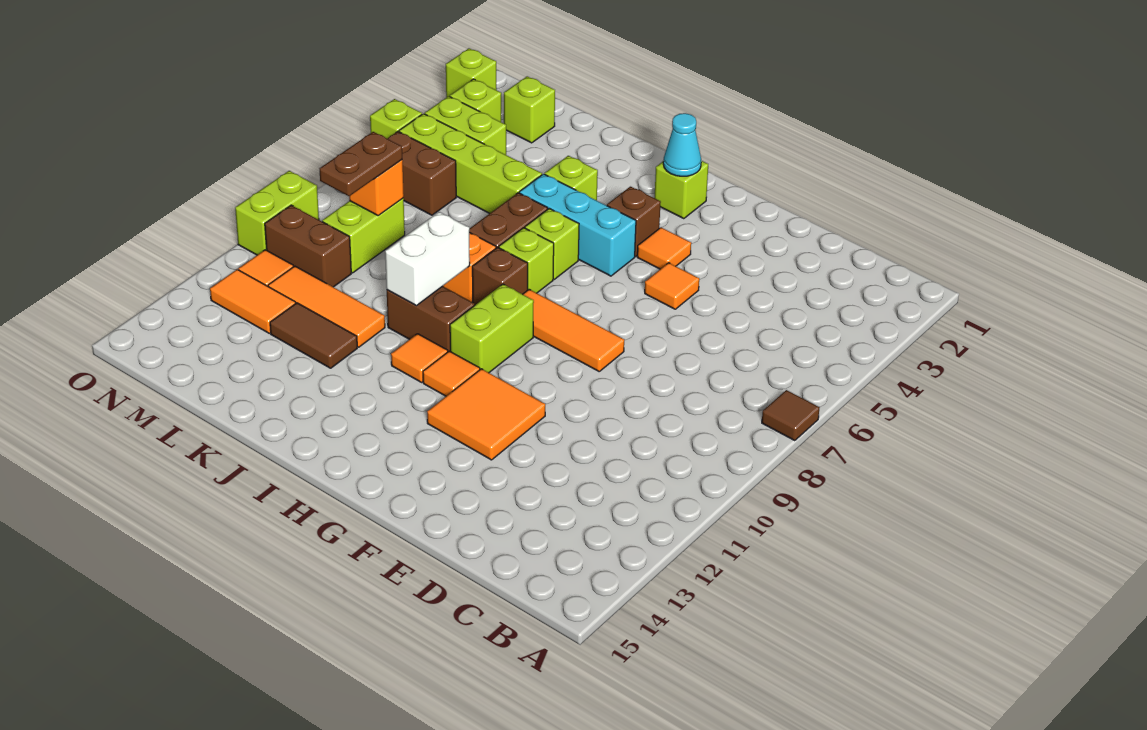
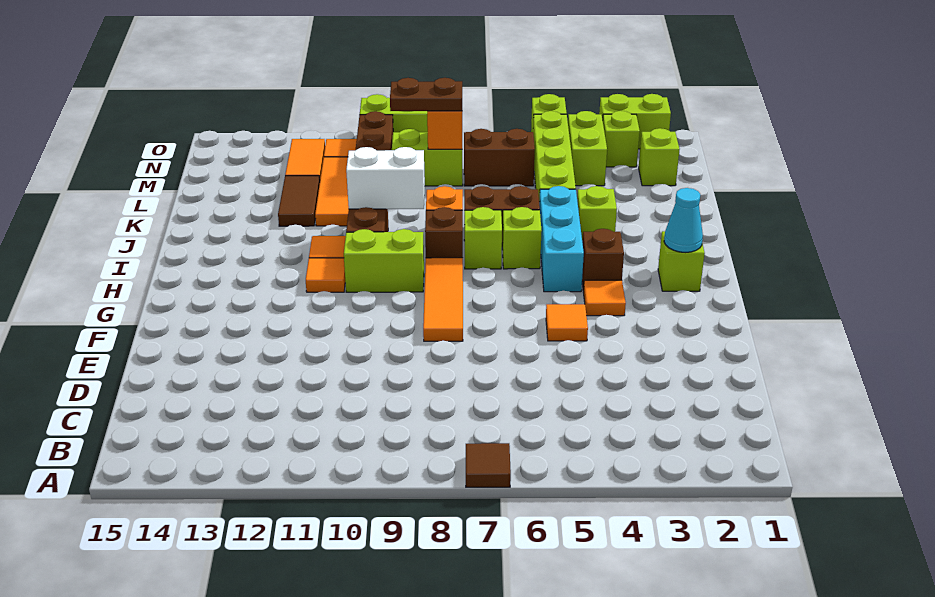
orange 2x2 tile [427,369,545,460] -> none
brown 1x2 brick [387,131,456,215] -> brown 1x2 brick turned to [464,129,535,186]
lime 1x1 brick [446,48,497,97] -> lime 1x2 brick [599,94,671,149]

